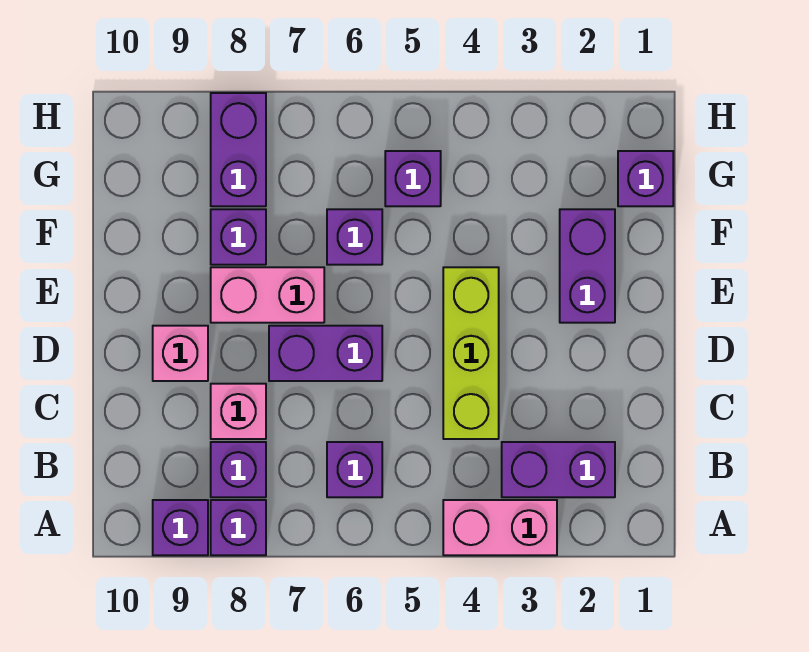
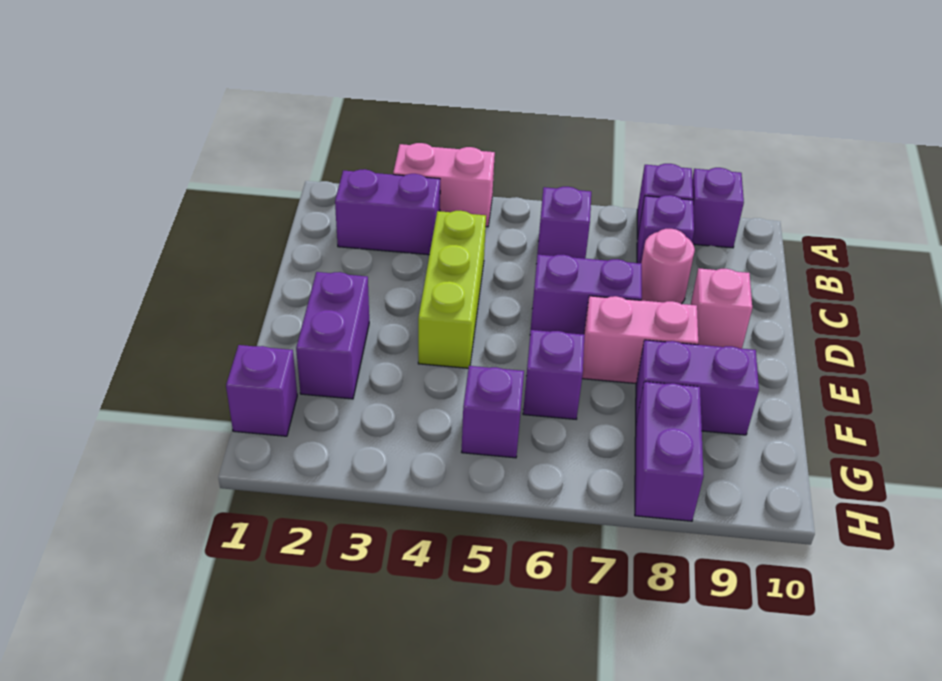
pink 1x1 brick [211,384,266,439] -> pink 1x1 round brick [641,229,695,304]
purple 1x1 brick [211,209,266,265] -> purple 1x2 brick [636,340,759,435]

